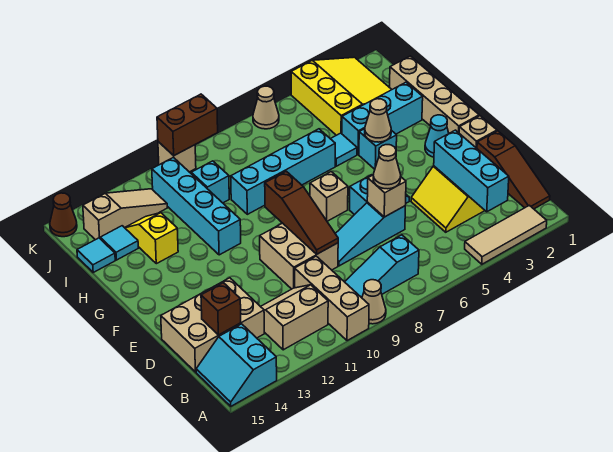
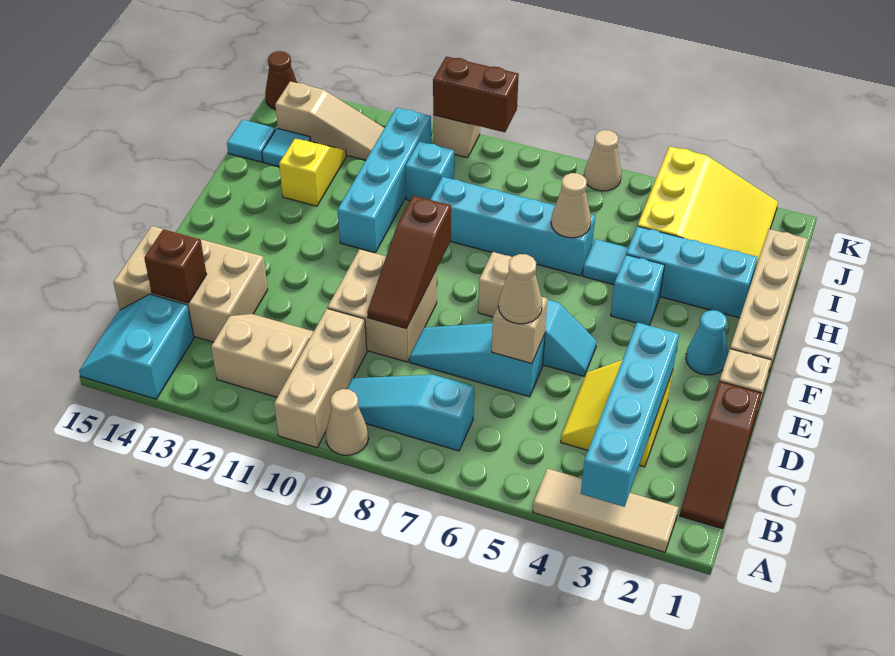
cyan 1x3 brick [434,130,509,212] -> cyan 1x4 brick [581,322,679,507]
tan 1x1 cone [365,99,391,142] -> tan 1x1 cone moved to [551,173,591,238]

